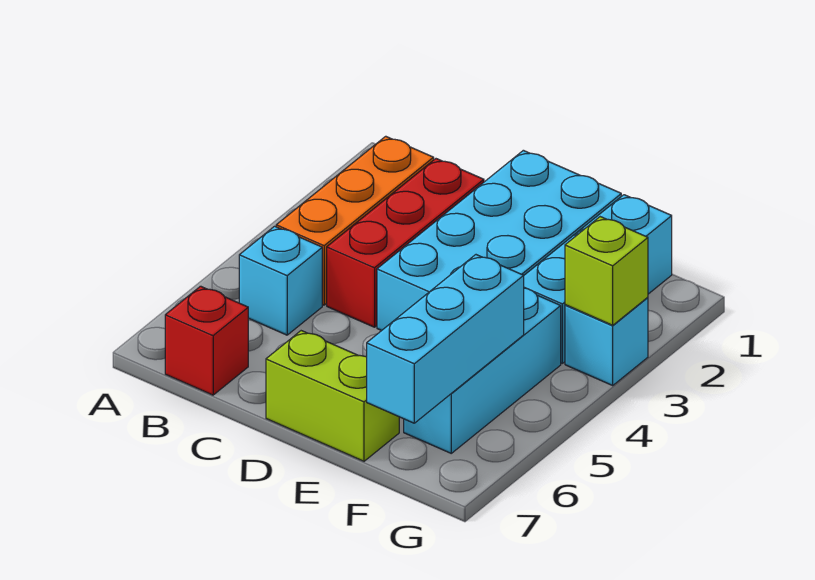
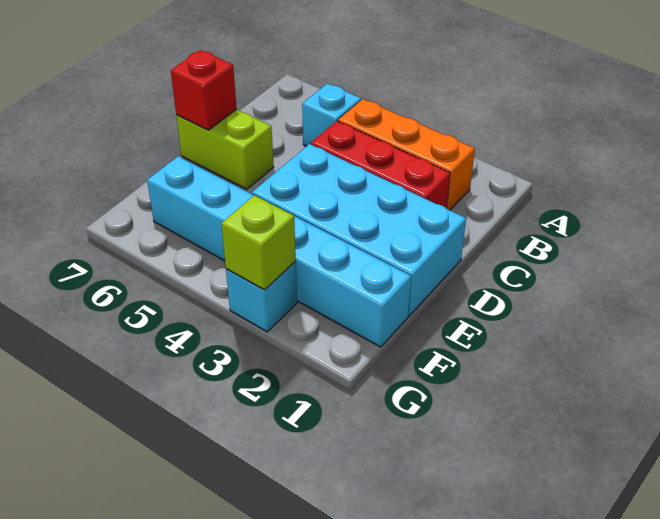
red 1x1 brick [165,286,248,395] -> red 1x1 brick moved to [171,50,237,130]
lime 1x2 brick [266,331,399,461] -> lime 1x2 brick turned to [176,109,274,189]
cyan 1x3 brick [367,255,524,423] -> none

